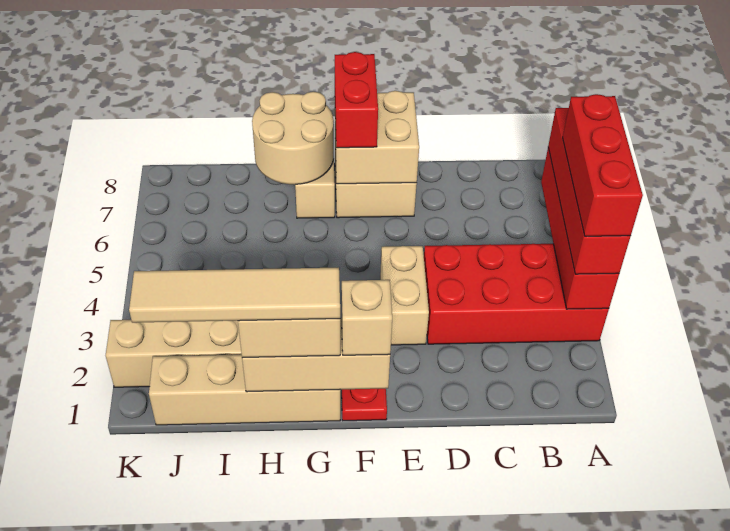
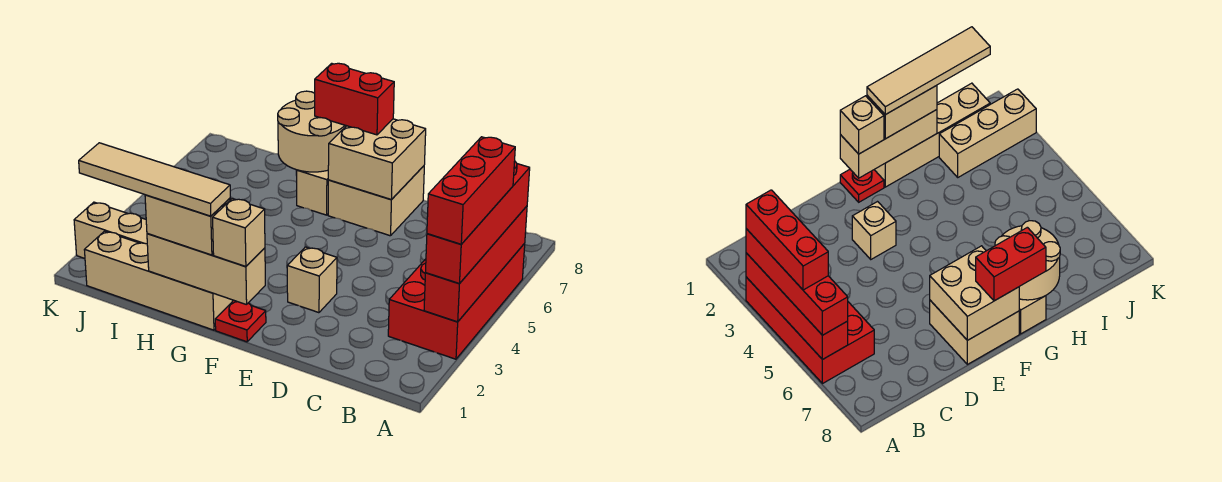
red 2x4 brick [424,244,609,344] -> red 2x4 brick turned to [388,244,525,359]
tan 1x2 brick [380,246,429,345] -> tan 1x1 brick [287,247,337,313]
red 1x2 brick [335,52,378,148] -> red 1x2 brick turned to [315,63,394,135]

